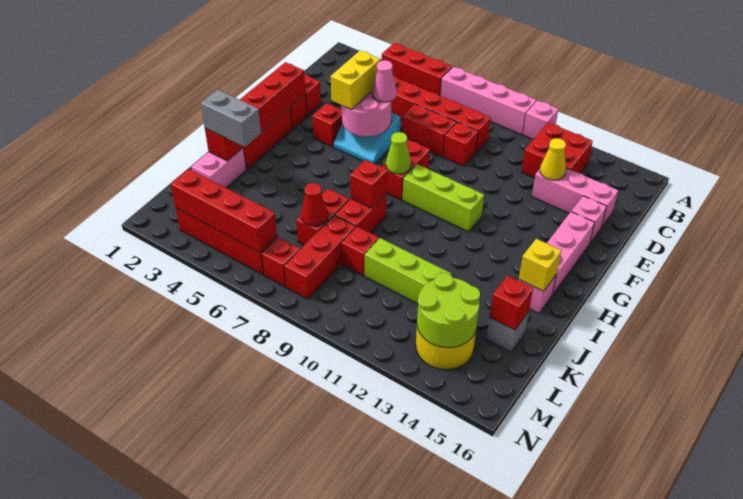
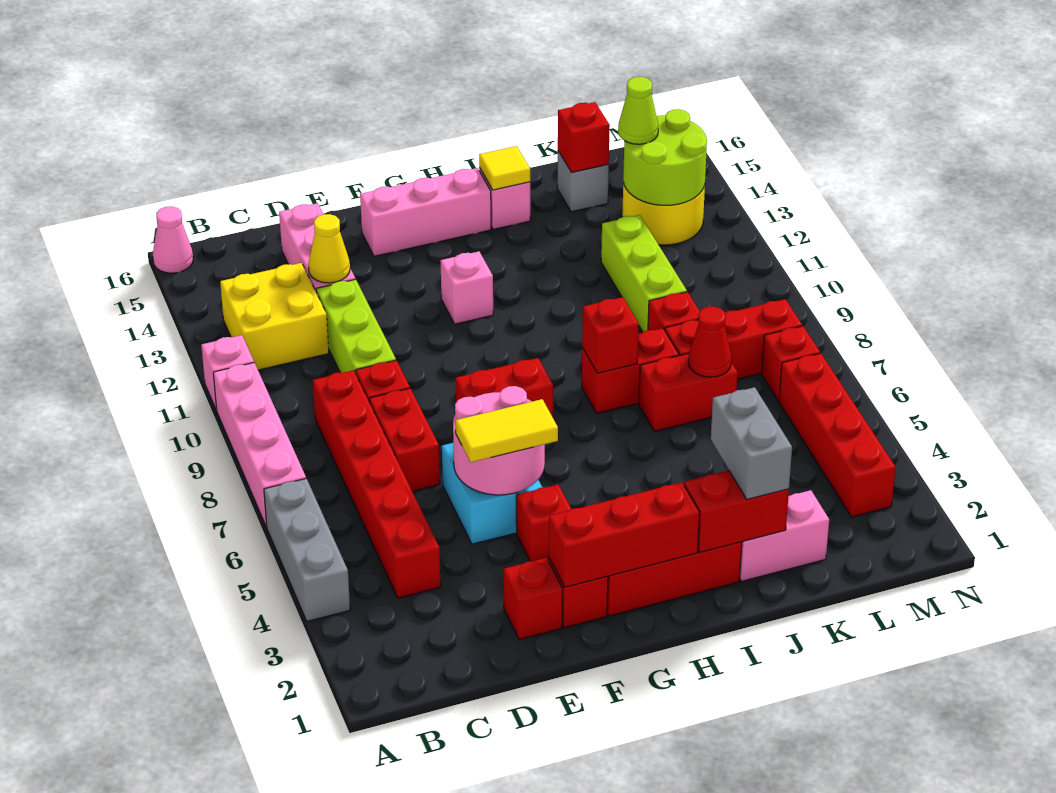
red 1x3 brick [382,43,452,96] -> grey 1x3 brick [264,479,350,621]
red 2x2 brick [521,123,593,178] -> yellow 2x2 brick [220,263,329,370]
yellow 1x2 brick [331,51,380,109] -> yellow 1x2 tile [456,399,558,462]
pink 1x1 cone [372,60,397,102] -> pink 1x1 cone moved to [153,206,193,273]
pink 1x1 brick [571,196,607,243] -> pink 1x1 brick moved to [441,251,493,324]
lime 1x1 cone [386,132,411,174] -> lime 1x1 cone moved to [618,77,658,144]
lime 1x3 brick [402,164,484,232] -> lime 1x3 brick moved to [316,279,396,374]
yellow 1x1 brick [519,239,561,291] -> yellow 1x1 tile [479,146,530,190]
red 1x4 brick [171,169,277,252] -> none

